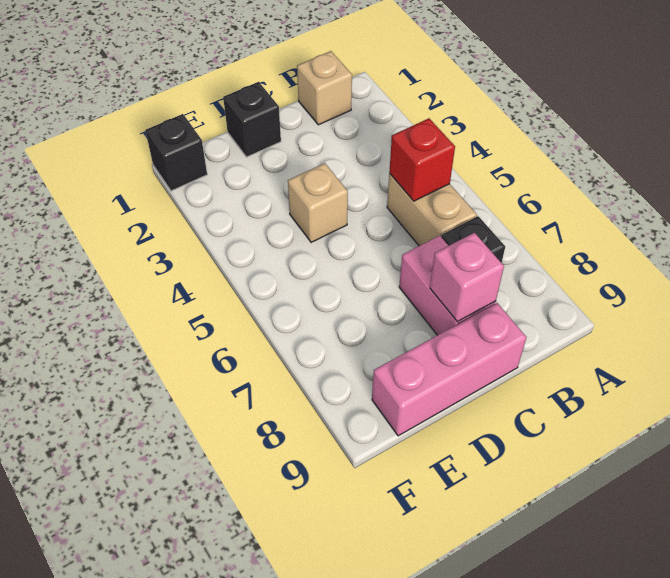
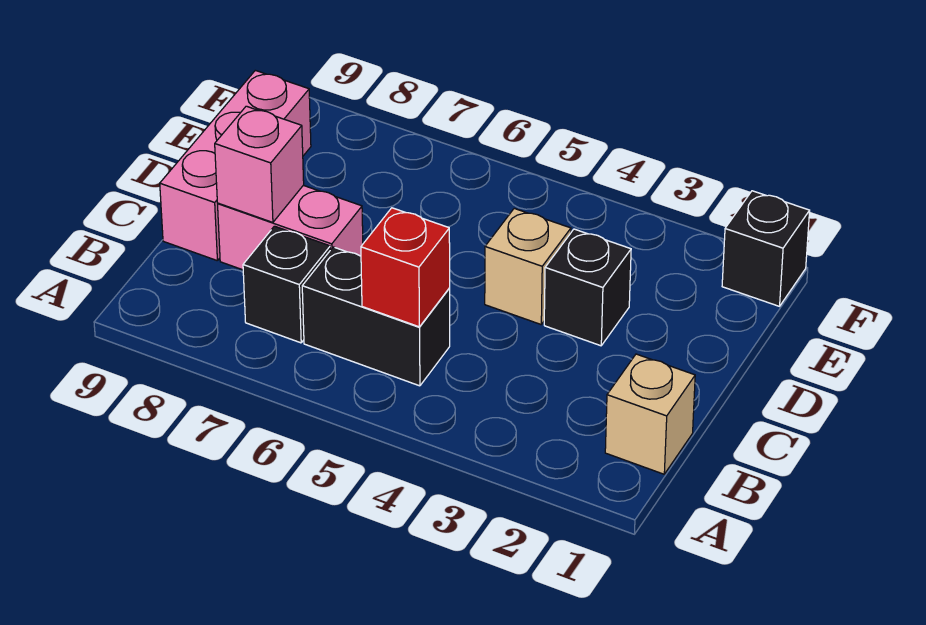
tan 1x2 brick [387,174,477,246] -> black 1x2 brick [302,247,450,386]
black 1x1 brick [223,82,281,157] -> black 1x1 brick moved to [544,229,631,346]

